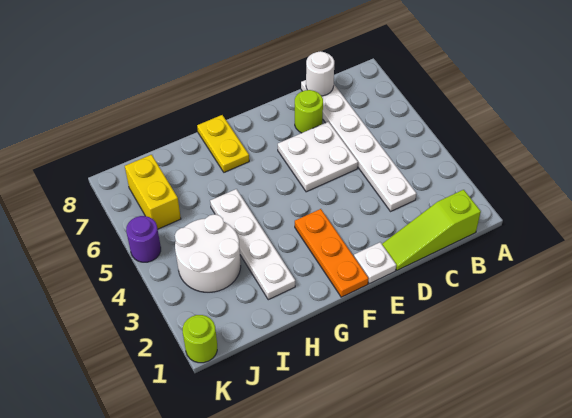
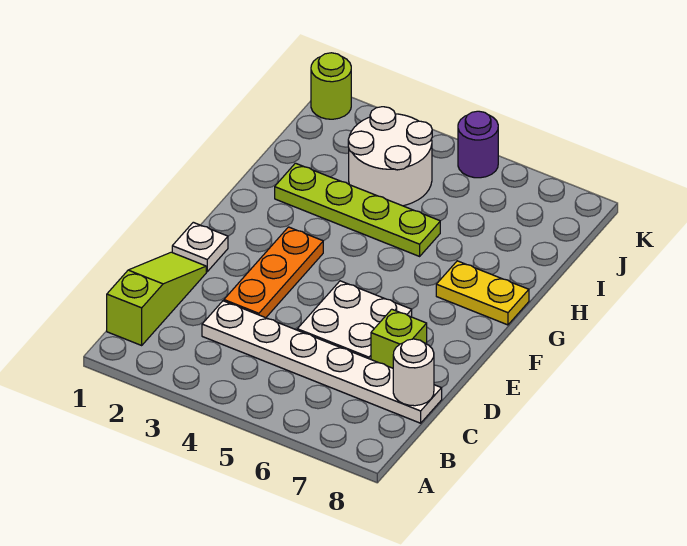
lime 1x1 round brick [295,90,323,133] -> lime 1x1 brick [371,309,427,368]
orange 1x3 plate [295,209,369,297] -> orange 1x3 plate turned to [224,227,323,318]
white 1x4 plate [210,189,295,300] -> lime 1x4 plate [275,163,440,256]
yellow 1x2 brick [125,155,181,229] -> none

